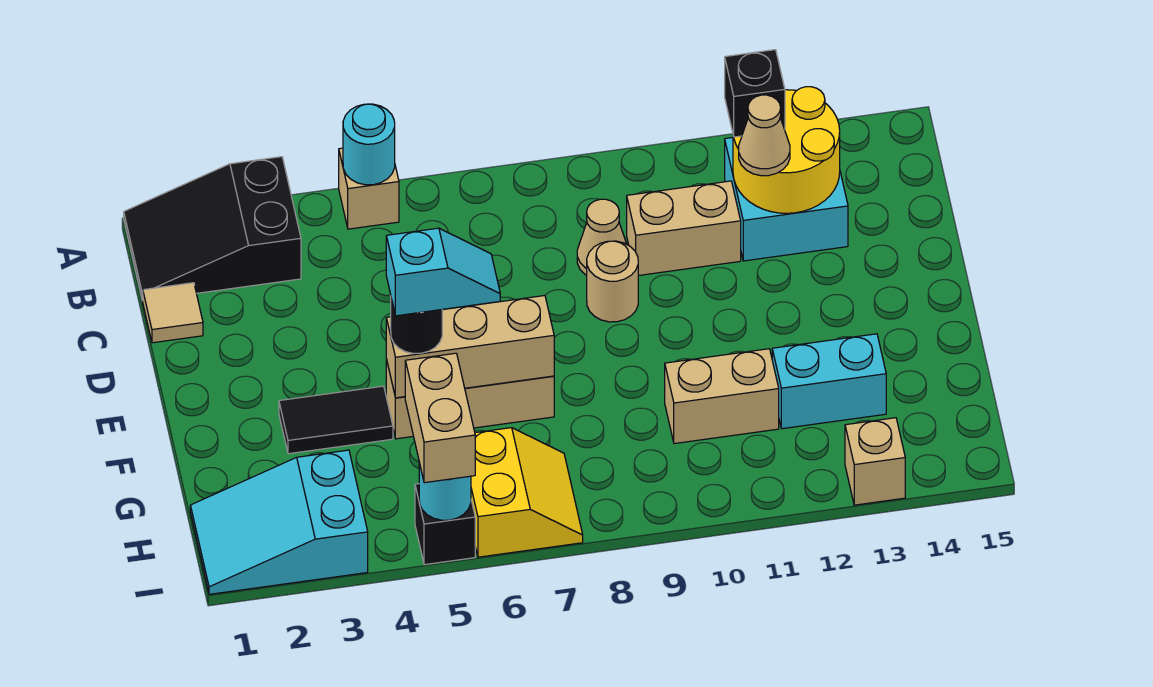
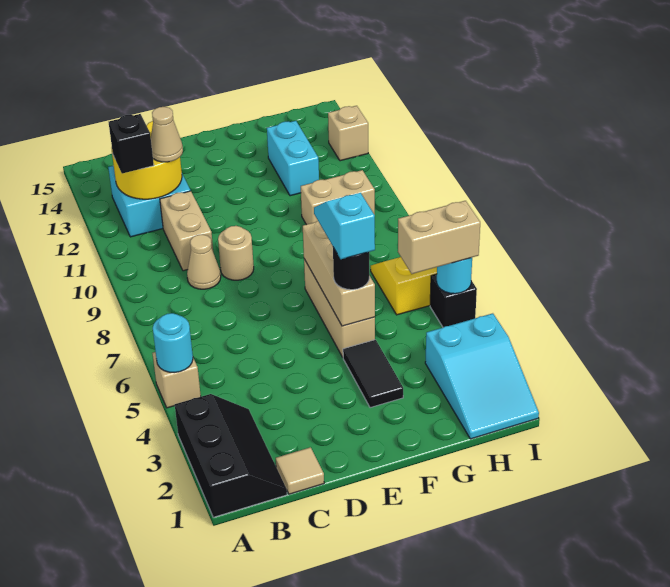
black 2x3 slope [124,157,301,301] -> black 2x3 slope turned to [175,394,287,517]
tan 1x2 brick [665,349,779,444] -> tan 1x2 brick turned to [301,170,375,225]

